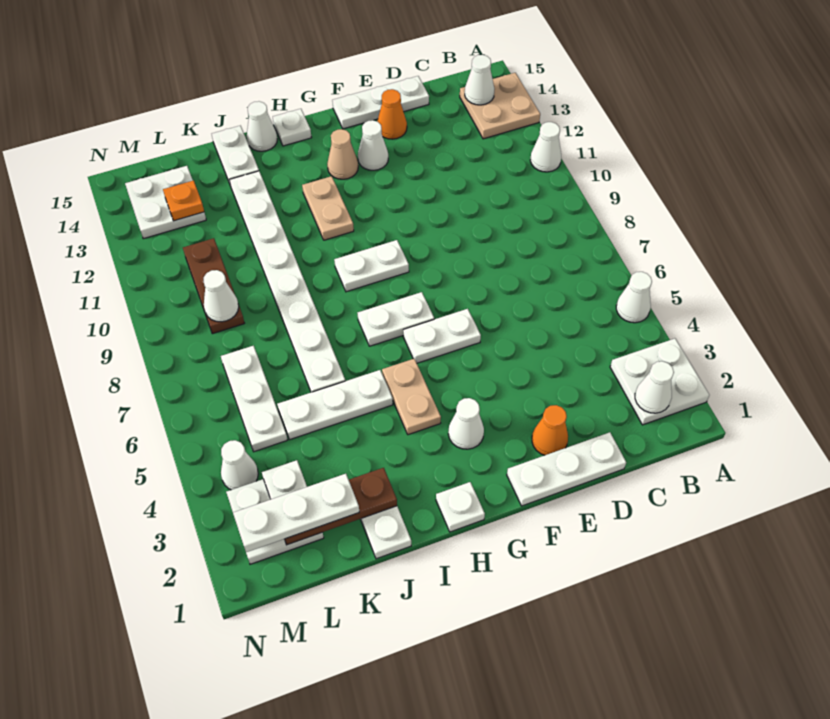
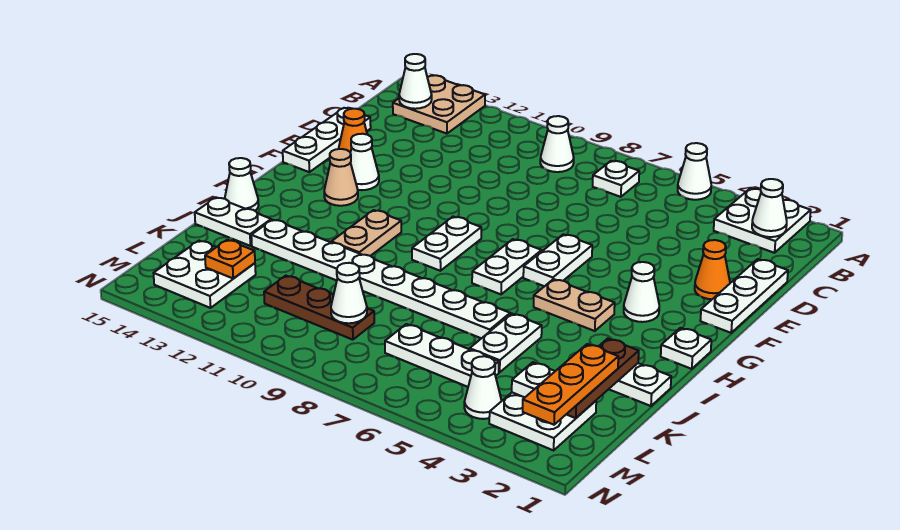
white 1x1 cone [530,122,561,172] -> white 1x1 cone moved to [540,116,574,172]
tan 1x2 plate [302,176,354,240] -> tan 1x2 plate turned to [331,210,401,256]
white 1x1 plate [273,109,312,146] -> white 1x1 plate moved to [593,161,639,197]
white 1x3 plate [277,370,393,440] -> white 1x2 plate [470,314,542,372]
white 1x3 plate [233,474,359,552] -> orange 1x3 plate [523,344,618,425]

